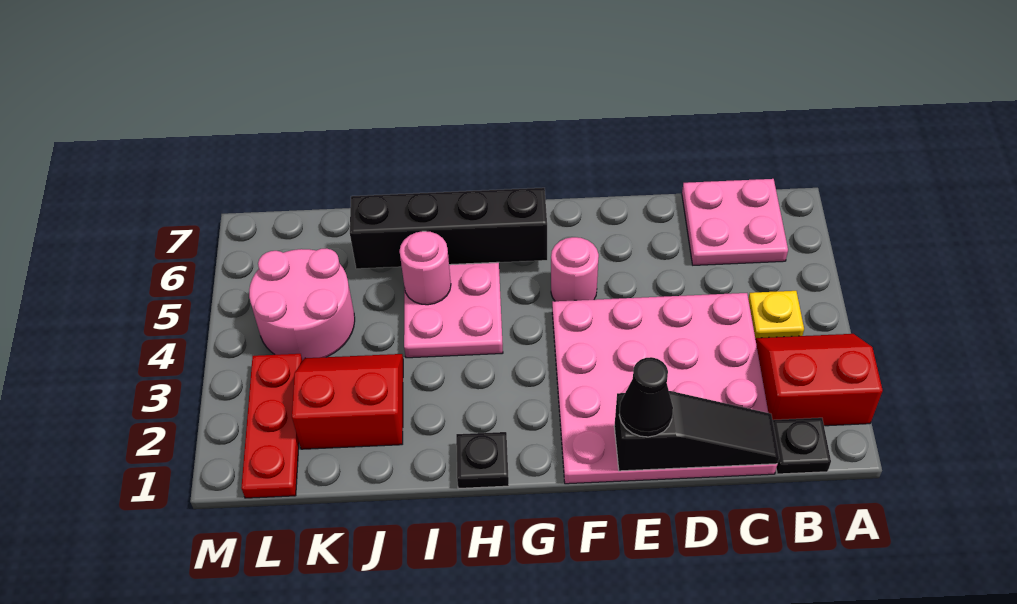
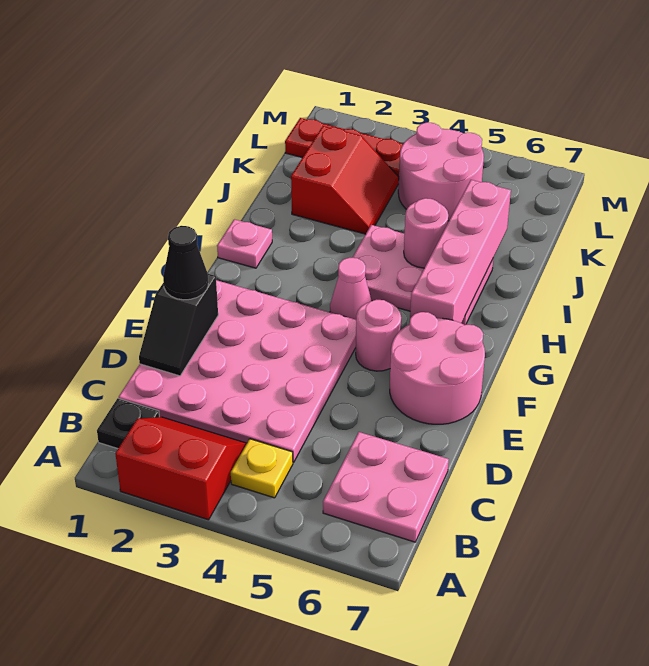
red 2x2 slope [755,334,883,426] -> red 2x2 slope turned to [115,417,247,520]
black 1x3 slope [614,391,779,471] -> black 1x2 slope [139,274,218,376]
none -> pink 2x2 round brick [390,312,485,424]
none -> pink 1x1 cone [330,258,372,320]
black 1x4 brick [350,188,547,269] -> pink 1x4 brick [410,180,511,323]
black 1x1 plate [456,432,509,488] -> pink 1x1 plate [217,219,272,268]

